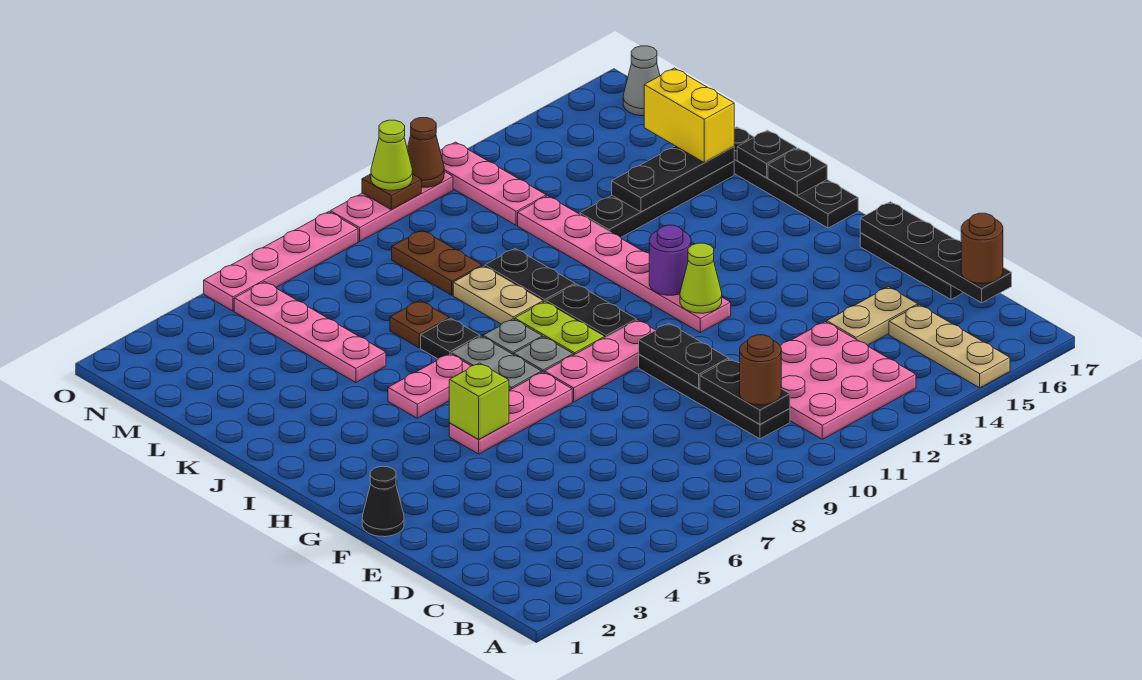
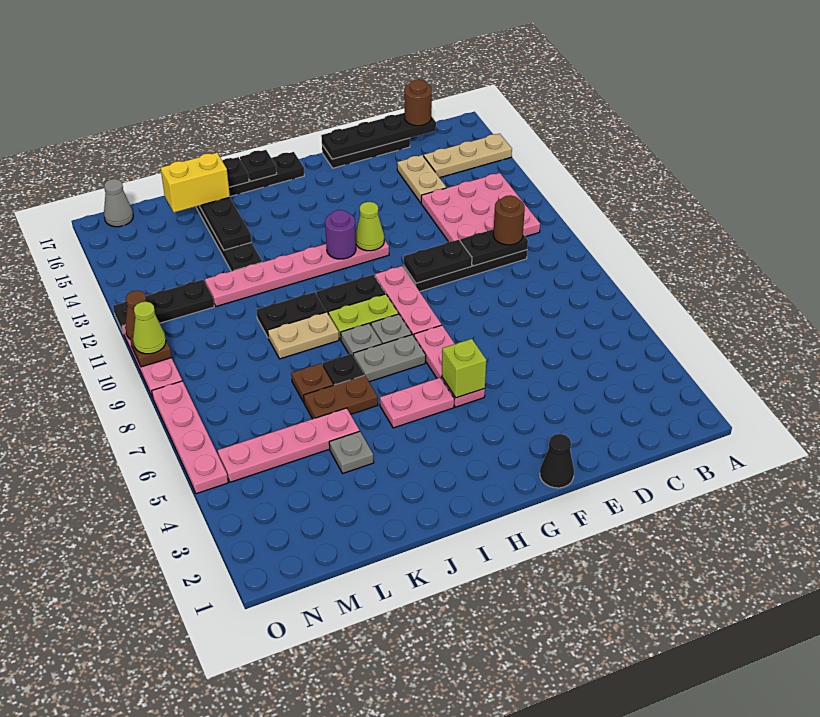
pink 1x2 plate [388,354,471,418] -> pink 1x2 plate turned to [380,378,454,428]
none -> grey 1x1 plate [329,431,374,473]
brown 1x2 plate [392,230,482,295] -> brown 1x2 plate moved to [304,375,378,419]
pink 1x3 plate [440,142,546,225] -> black 1x3 plate [113,280,214,334]

